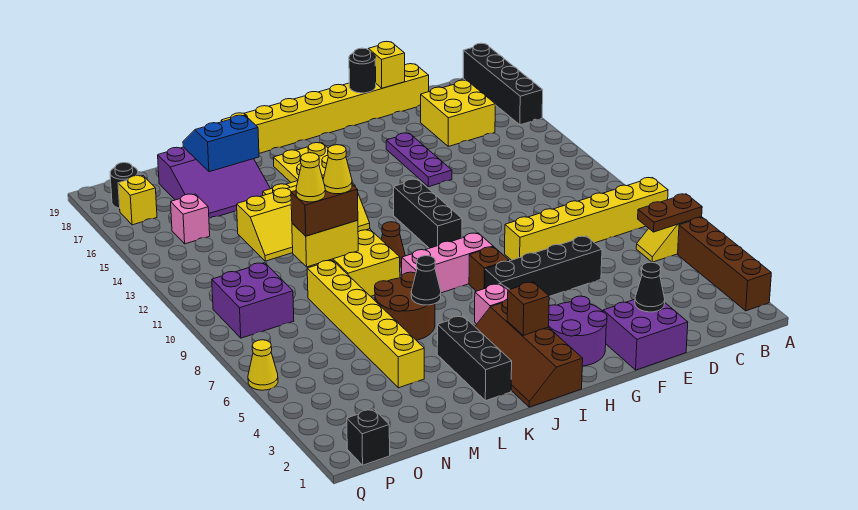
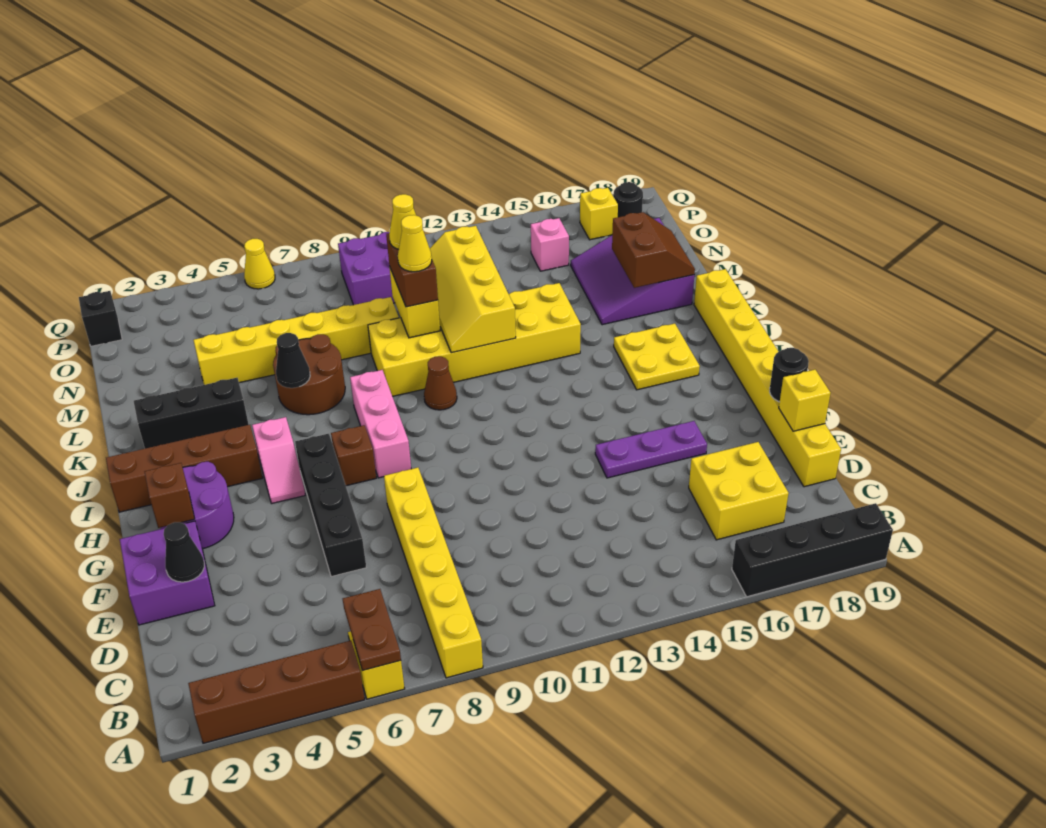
black 1x3 brick [394,179,462,248] -> none
brown 1x1 brick [507,282,549,336] -> brown 1x1 brick moved to [145,463,195,528]
blue 2x2 slope [183,115,259,172] -> brown 2x2 slope [612,212,695,288]

